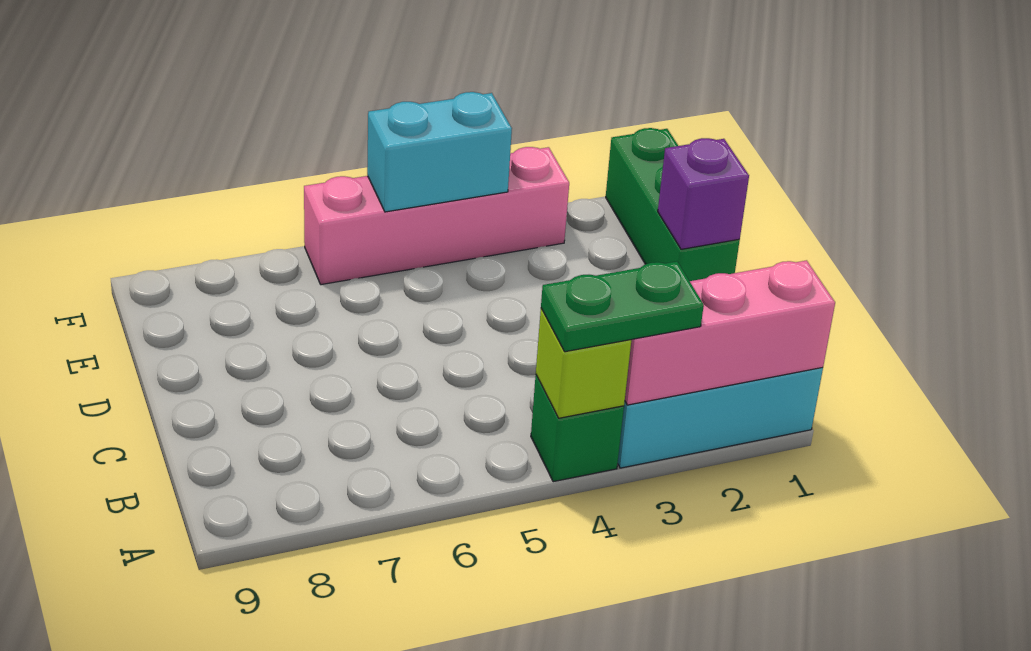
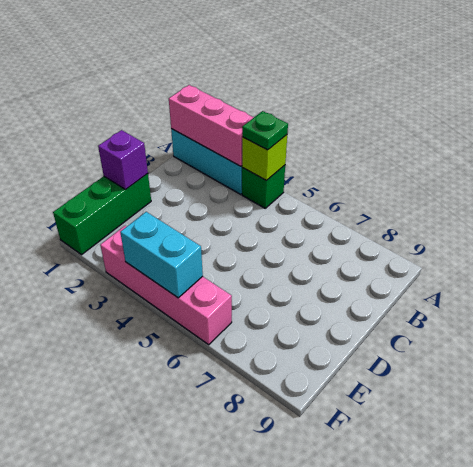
green 1x2 plate [541,261,704,352] -> green 1x1 plate [242,111,288,150]

